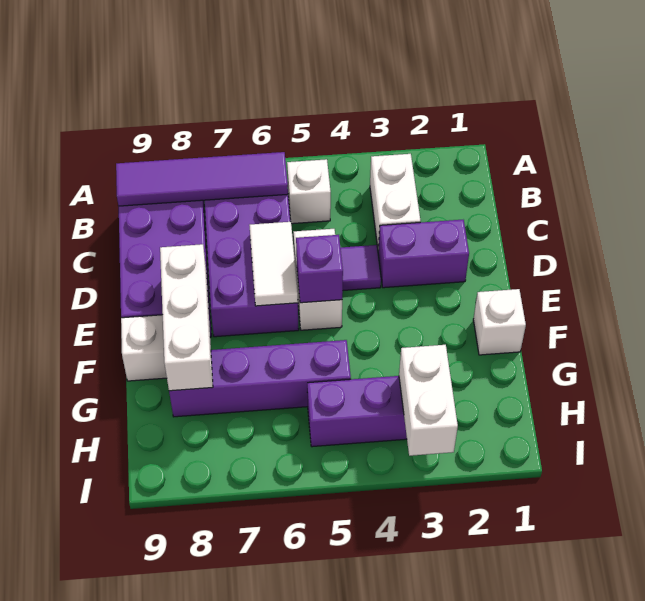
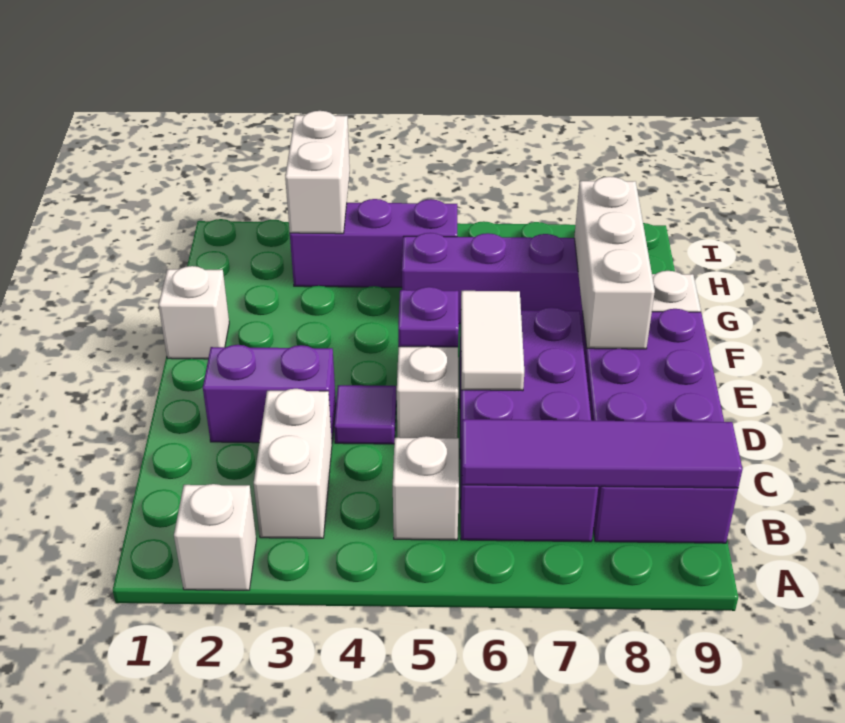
none -> white 1x1 brick [174,484,256,590]
purple 1x1 brick [296,235,343,303] -> purple 1x1 plate [398,287,459,347]

